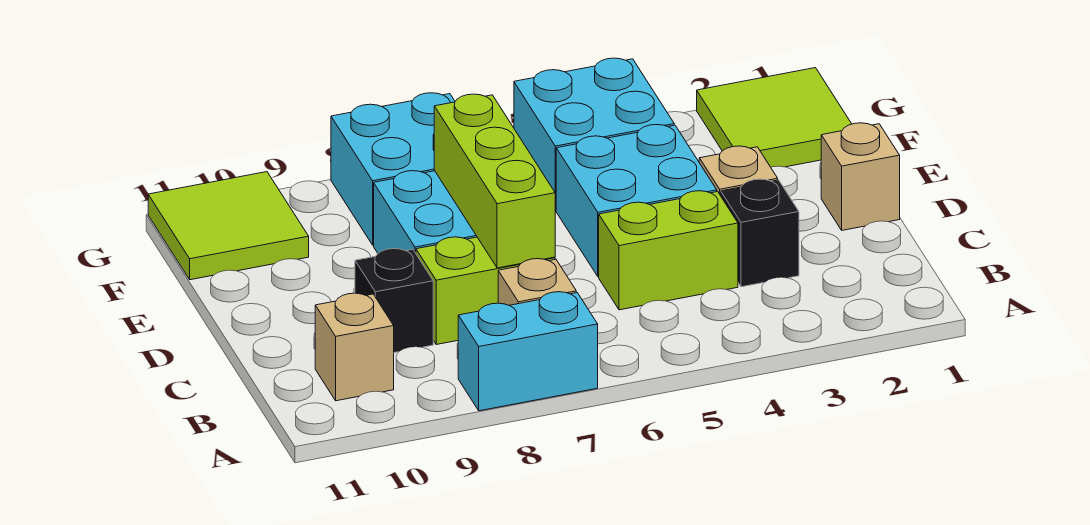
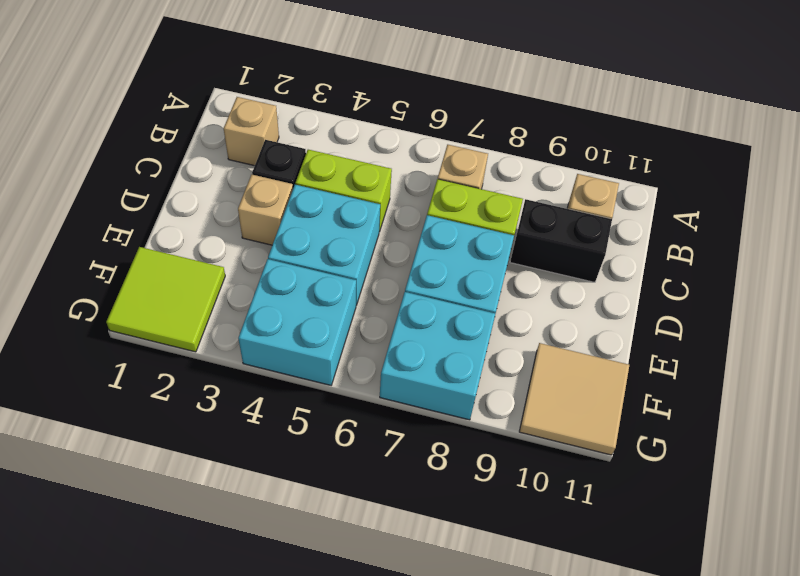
cyan 1x2 brick [458,292,598,411] -> none
lime 1x3 brick [434,94,555,268] -> none
black 1x1 brick [355,249,433,353] -> black 1x2 brick [510,199,612,282]
tan 1x1 brick [821,123,900,230] -> tan 1x1 brick moved to [224,97,279,166]
lime 2x2 tile [148,172,309,280] -> tan 2x2 tile [519,343,629,455]

